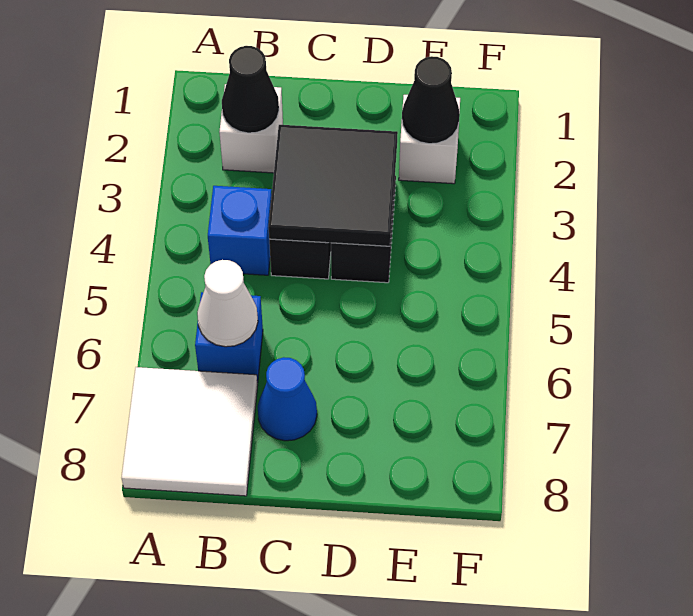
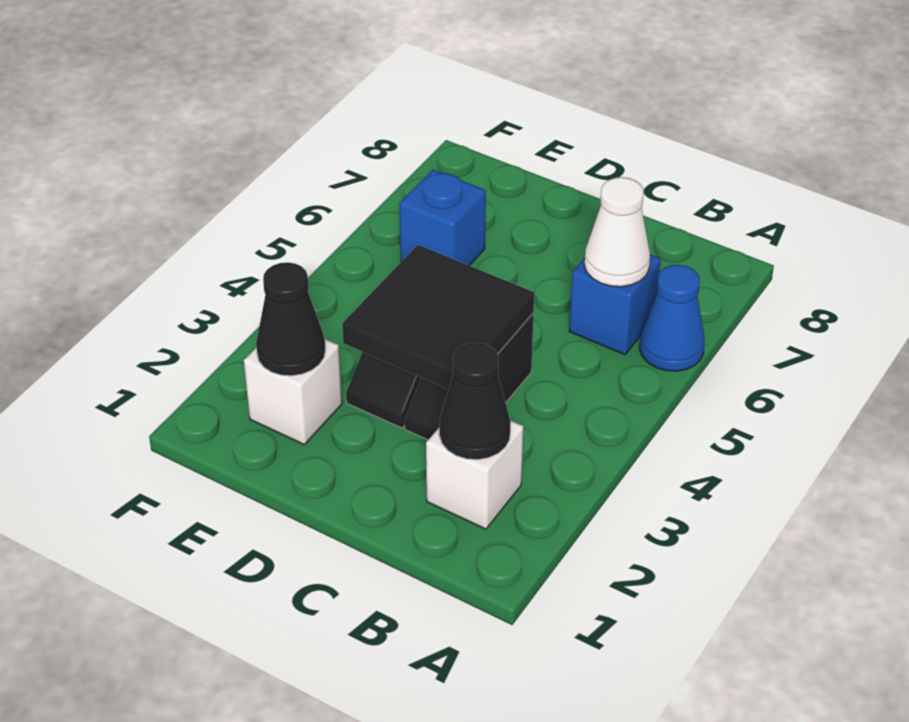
white 2x2 tile [121,367,258,496] -> none
blue 1x1 brick [208,186,272,275] -> blue 1x1 brick moved to [399,170,486,266]
blue 1x1 cone [258,357,317,441] -> blue 1x1 cone moved to [640,265,704,371]

